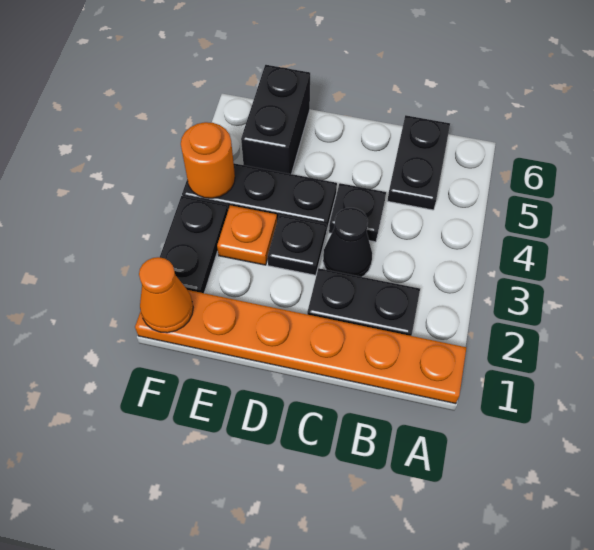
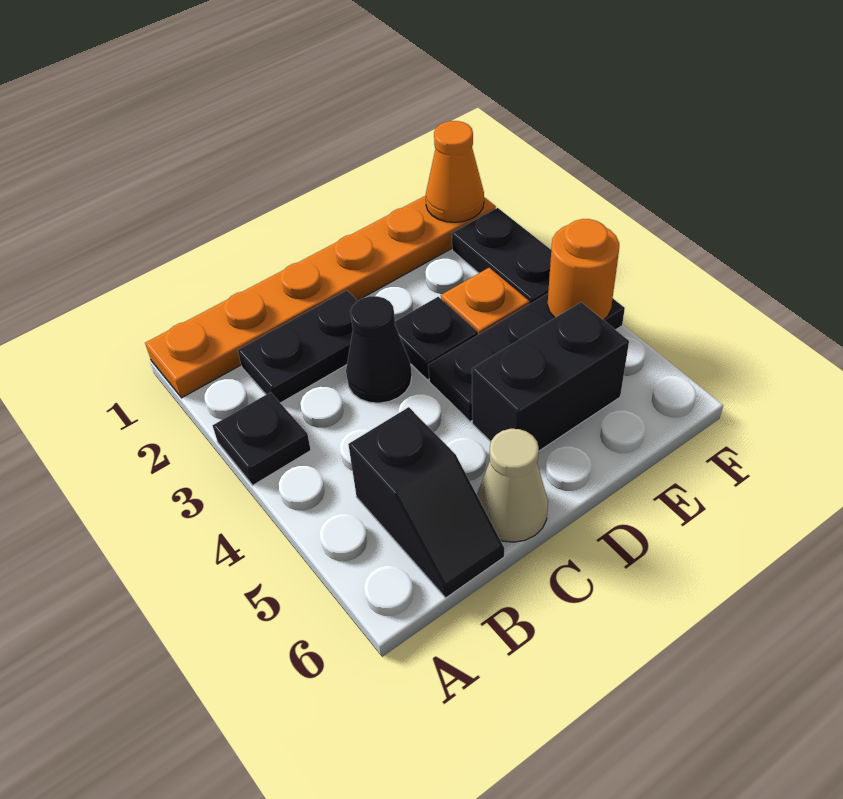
black 1x2 plate [387,115,450,210] -> black 1x2 slope [348,407,504,598]
black 1x1 plate [329,183,386,242] -> black 1x1 plate moved to [213,392,311,485]
none -> tan 1x1 cone [477,429,548,542]
black 1x2 brick [241,65,310,174] -> black 1x2 brick turned to [472,302,629,451]

